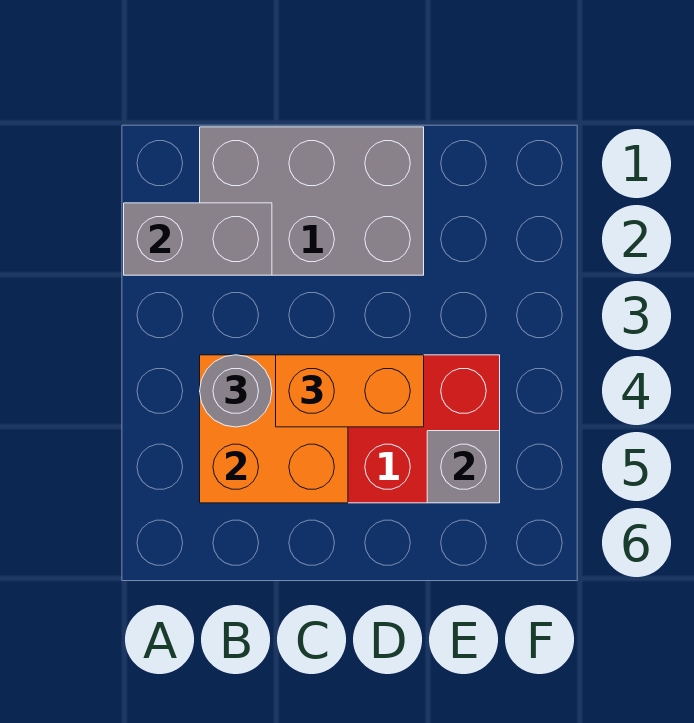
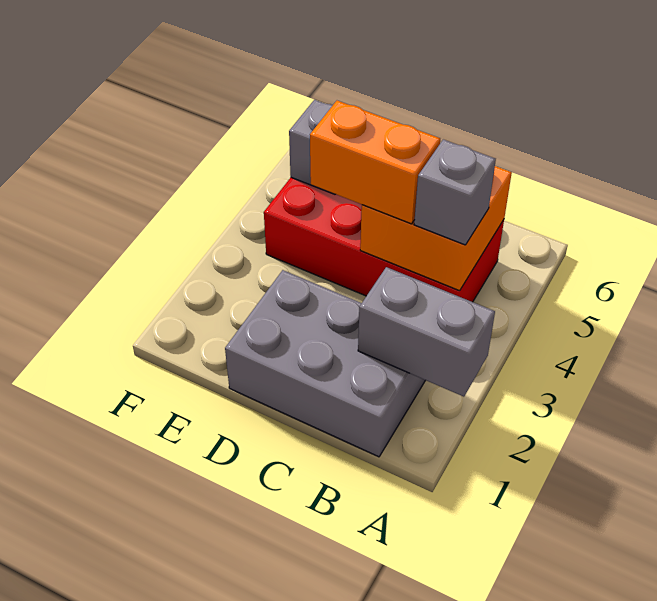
grey 1x1 round brick [200,355,272,427] -> grey 1x1 brick [414,139,496,245]

